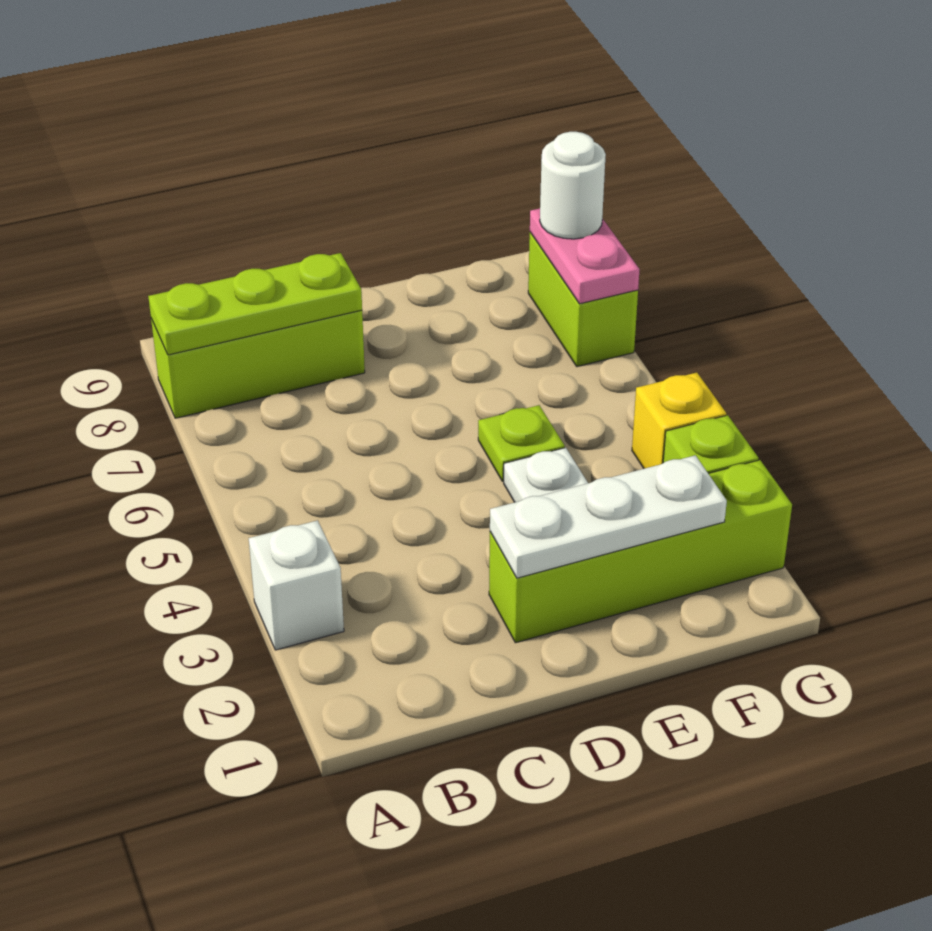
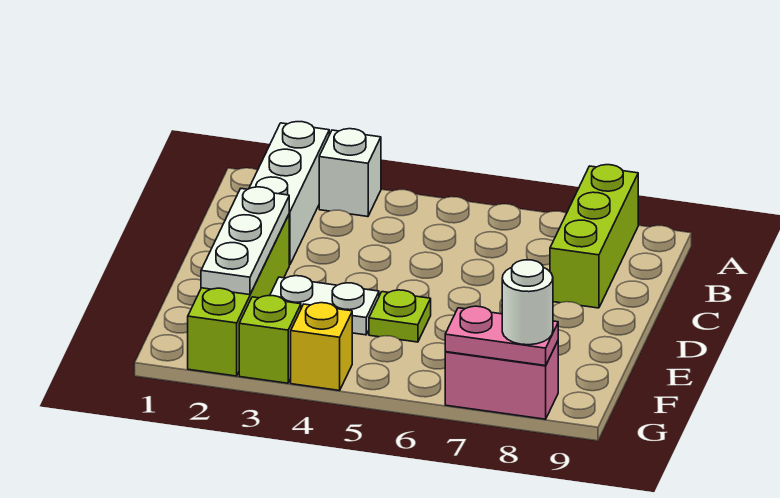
none -> white 1x3 brick [249,122,329,265]
lime 1x3 plate [148,253,362,355] -> none
lime 1x2 brick [528,232,638,367] -> pink 1x2 brick [445,341,558,419]

